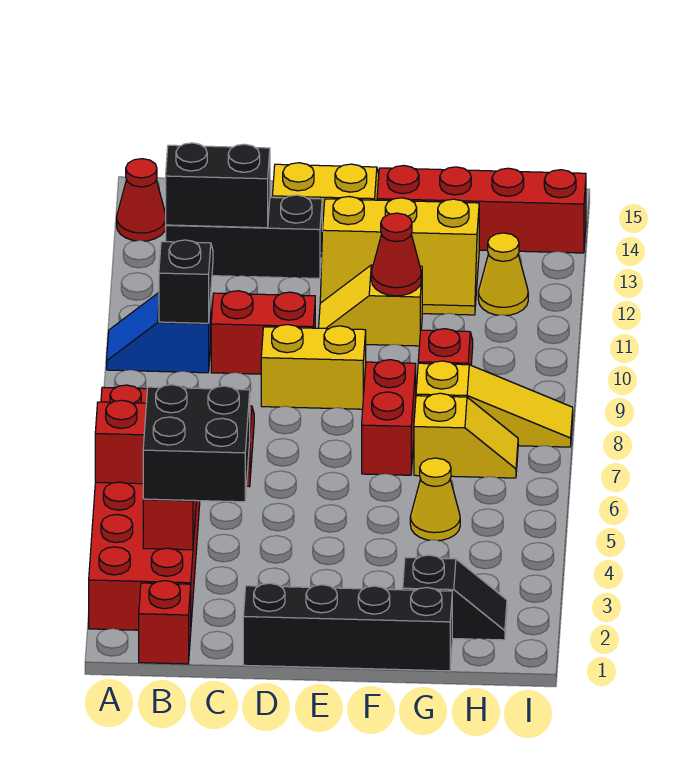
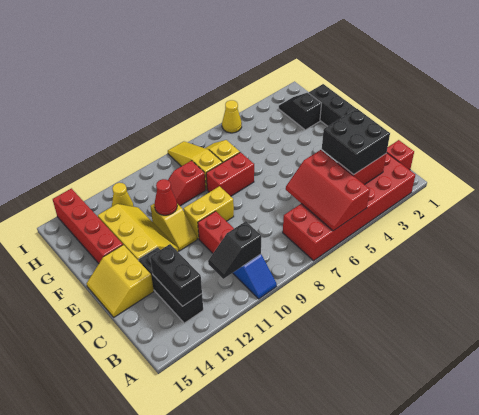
red 1x1 cone [117,159,166,241] -> none
yellow 1x2 brick [261,325,366,409] -> yellow 1x2 brick turned to [183,186,234,239]
yellow 1x1 cone [410,458,460,541] -> yellow 1x1 cone moved to [222,100,242,133]

